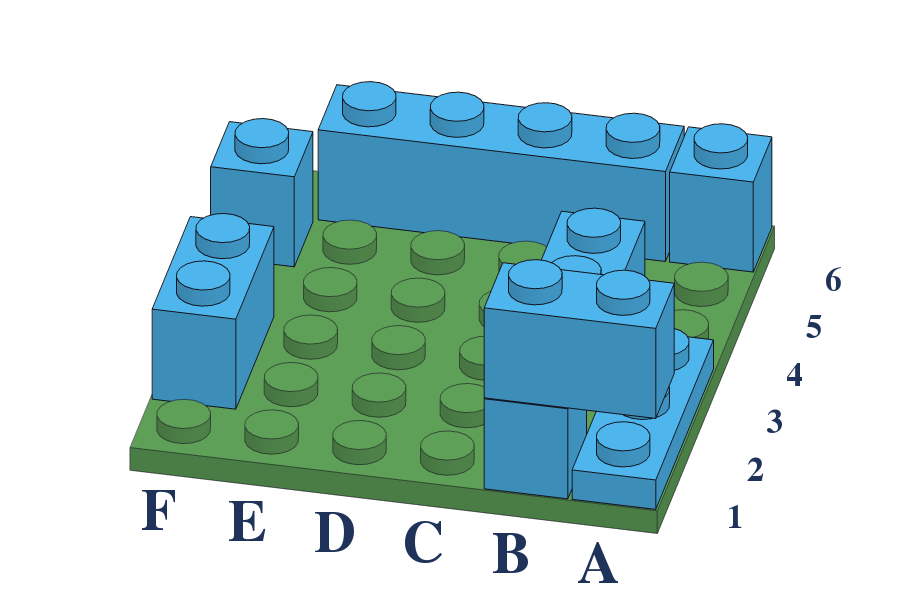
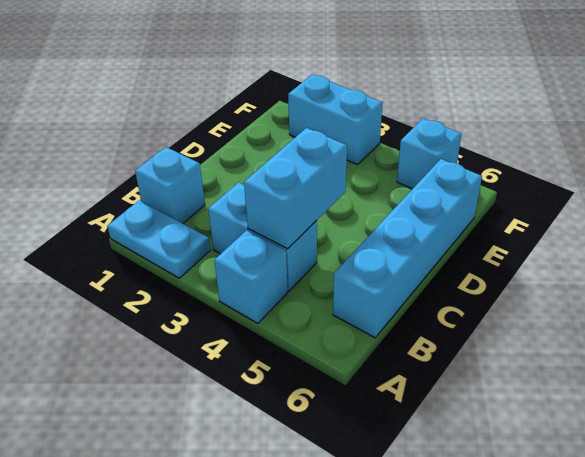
cyan 1x3 plate [572,329,714,509] -> cyan 1x2 plate [107,200,210,278]
cyan 1x2 brick [484,260,674,419] -> cyan 1x2 brick moved to [244,128,347,249]
cyan 1x1 brick [670,124,772,272] -> cyan 1x1 brick moved to [214,230,288,323]

